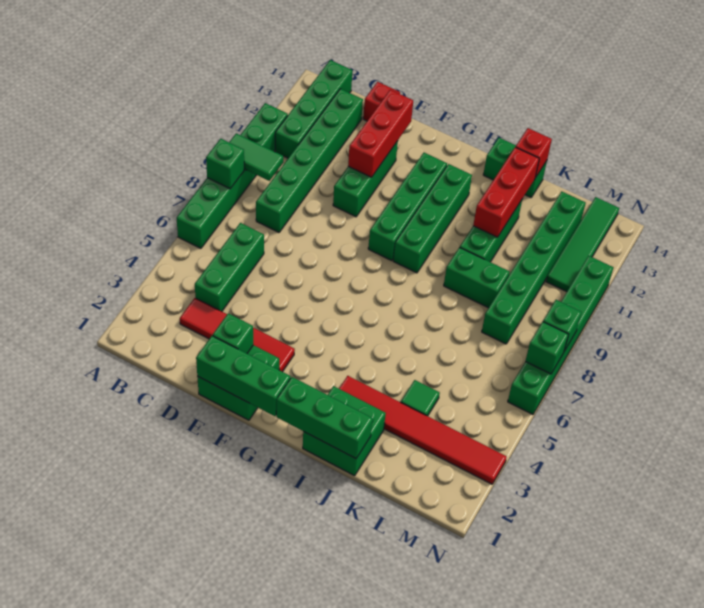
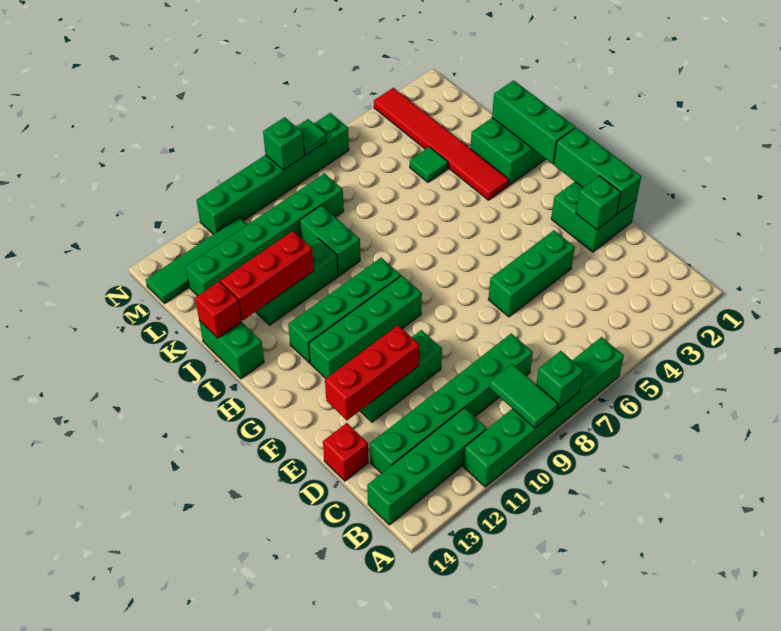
red 1x4 tile [180,298,295,372] -> none
green 1x3 brick [195,223,264,311] -> green 1x3 brick moved to [488,231,575,317]
green 1x1 brick [525,322,569,374] -> green 1x1 tile [296,119,326,155]

